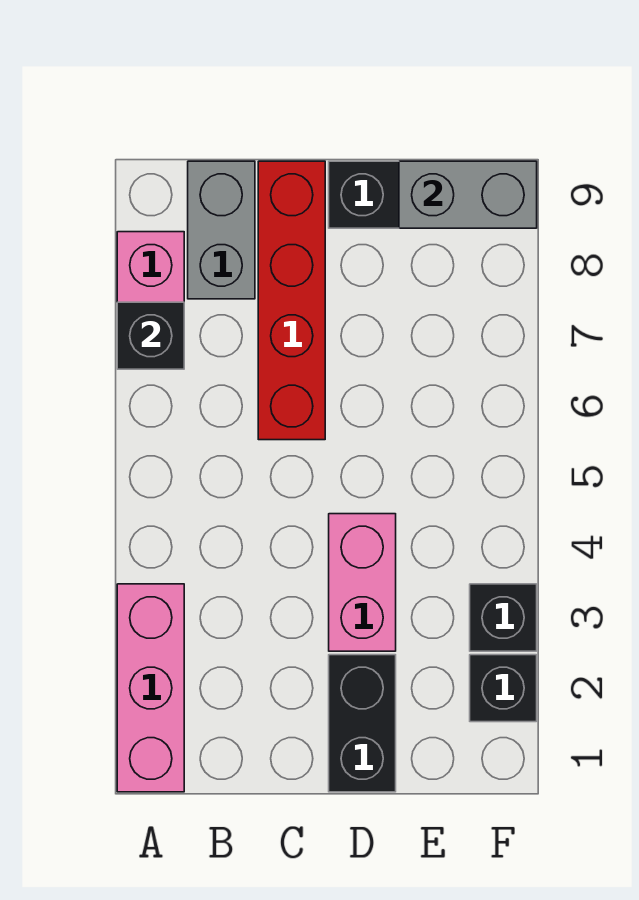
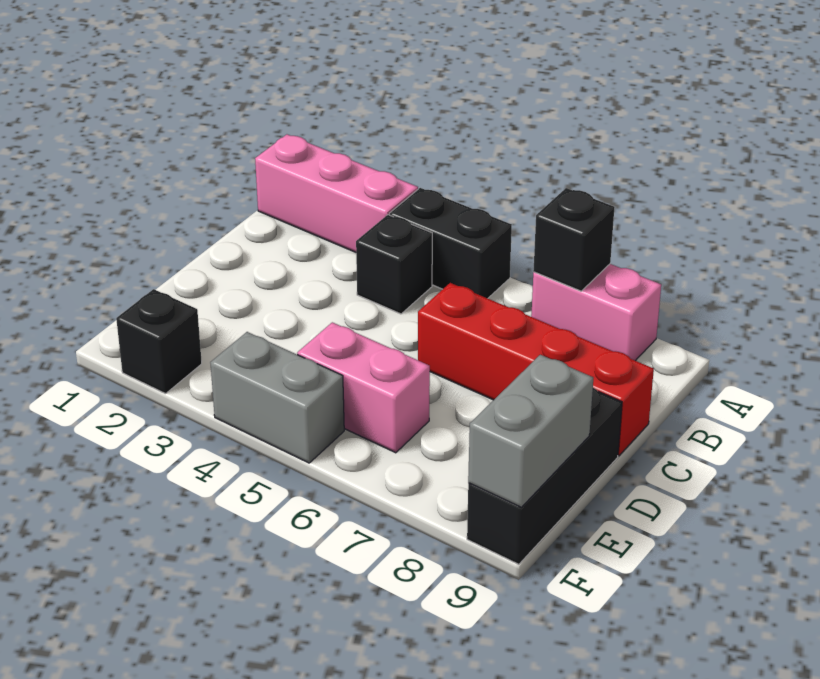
grey 1x2 brick [188,161,255,299] -> grey 1x2 brick moved to [210,332,344,463]
black 1x2 brick [329,655,396,792] -> black 1x2 brick moved to [389,188,512,298]
pink 1x2 brick [329,514,396,651] -> pink 1x2 brick moved to [297,322,430,453]
black 1x1 brick [470,584,537,651] -> black 1x1 brick moved to [356,215,432,314]

